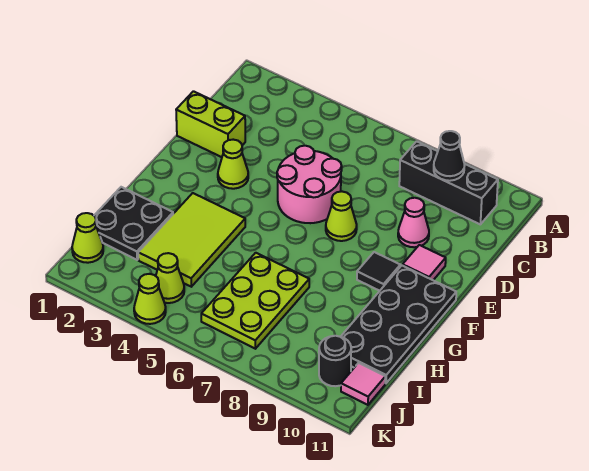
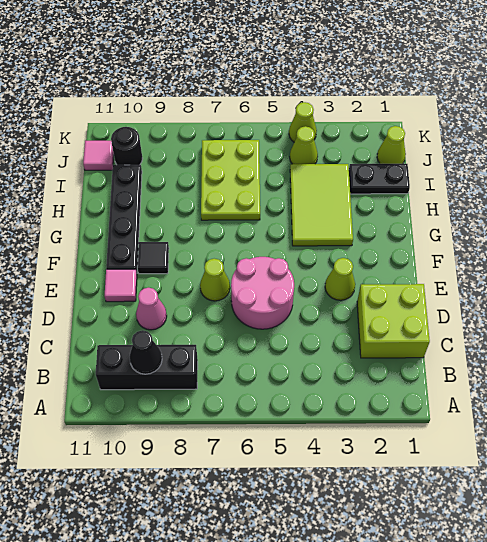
lime 1x2 brick [176,91,245,157] -> lime 2x2 brick [357,284,430,358]
black 2x4 plate [341,265,456,383] -> black 1x4 plate [106,165,142,272]
black 2x2 plate [94,187,173,260] -> black 1x2 plate [349,164,410,194]

